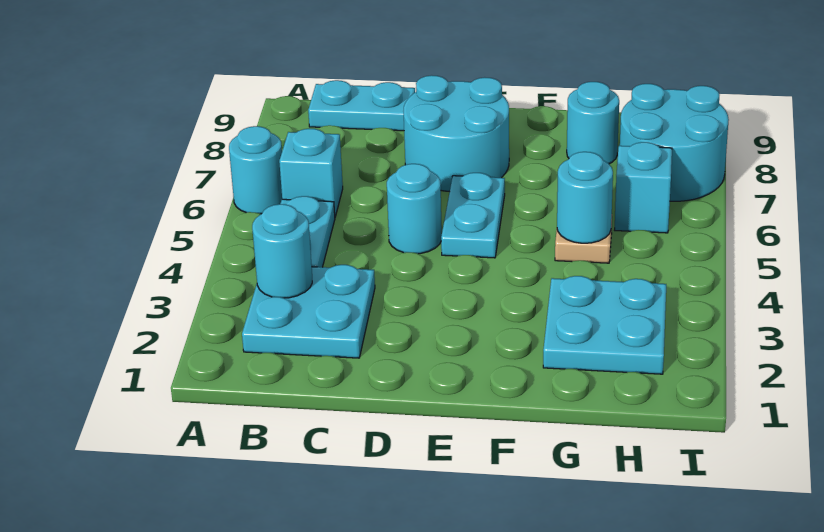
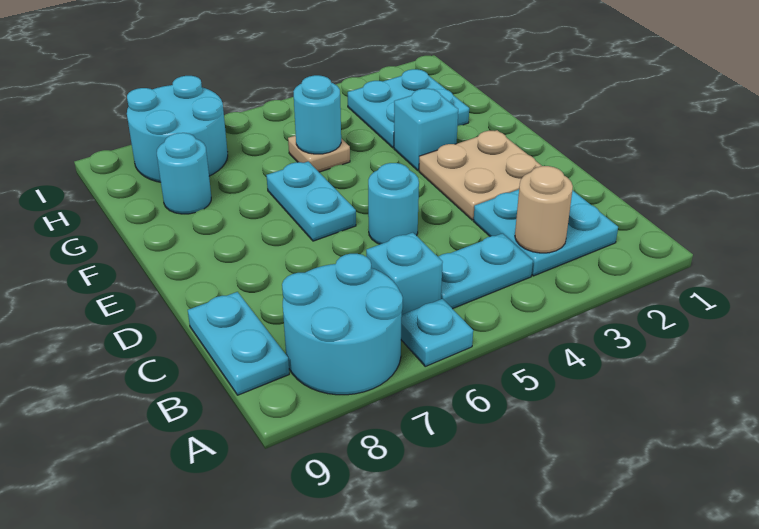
cyan 1x1 round brick [229,126,282,214] -> cyan 1x1 plate [401,299,473,366]
cyan 1x1 round brick [252,204,312,298] -> tan 1x1 round brick [515,166,573,253]
none -> tan 2x2 plate [419,130,542,220]
cyan 2x2 round brick [404,75,509,192] -> cyan 2x2 round brick moved to [282,254,403,395]
cyan 1x2 plate [441,173,505,258] -> cyan 1x2 plate turned to [266,161,356,241]
cyan 1x1 brick [615,142,672,233] -> cyan 1x1 brick moved to [394,89,458,170]

